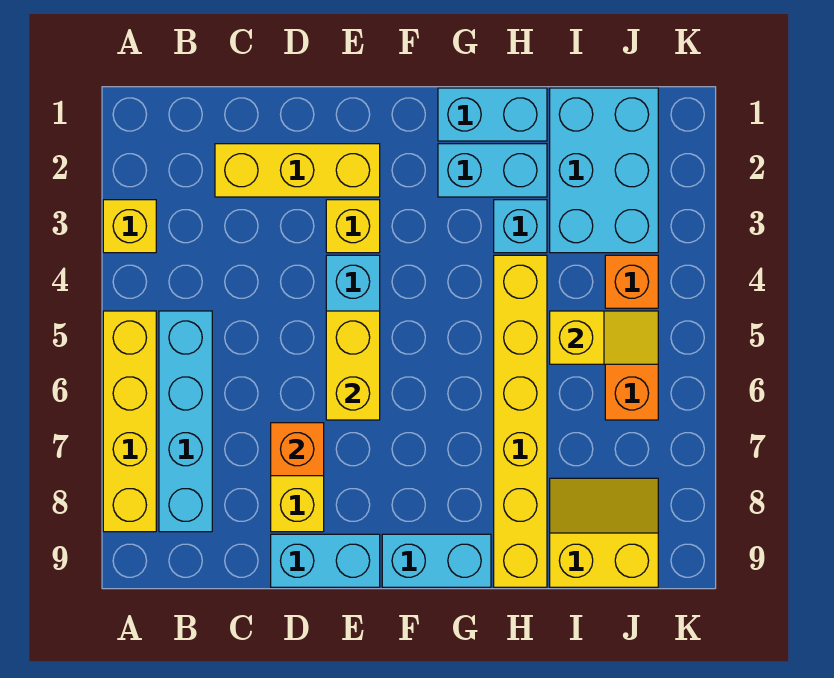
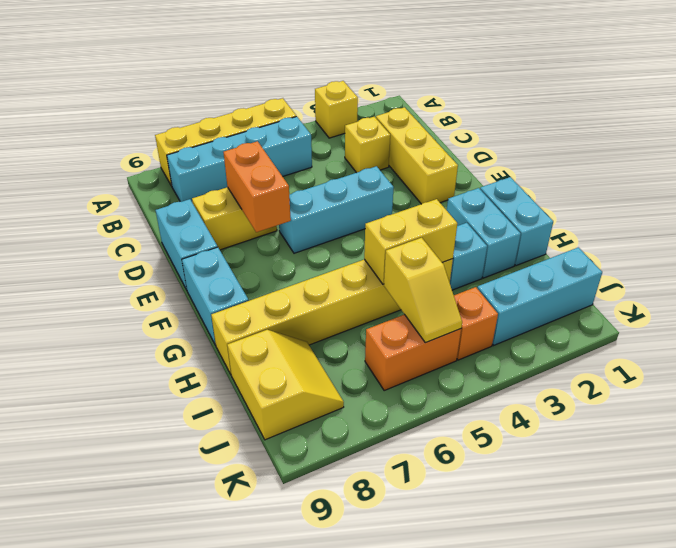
orange 1x1 brick [271,423,324,476] -> orange 1x2 brick [223,141,291,232]
yellow 1x1 brick [326,200,380,253] -> yellow 1x1 brick moved to [345,116,390,173]
yellow 1x2 brick [326,311,380,420] -> yellow 1x2 brick moved to [364,199,457,284]
cyan 2x3 brick [550,88,658,253] -> cyan 1x3 brick [477,247,602,345]

